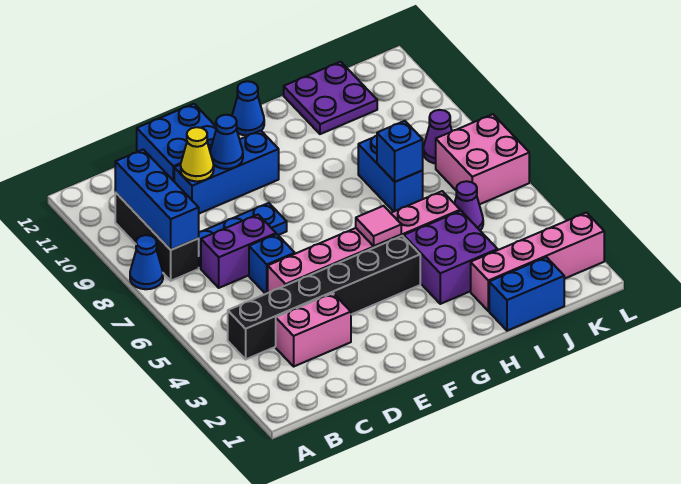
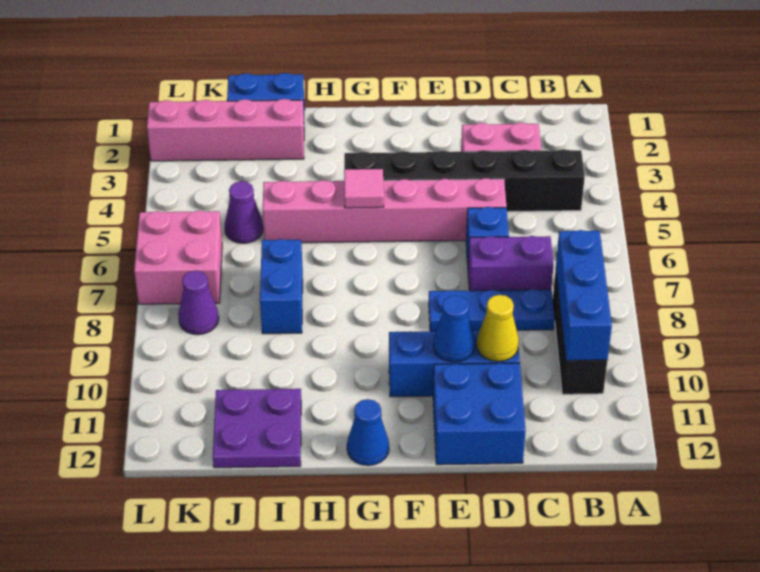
blue 1x1 cone [130,235,163,289] -> none
purple 2x2 brick [404,211,498,304] -> none
blue 1x1 brick [377,121,423,182] -> none

